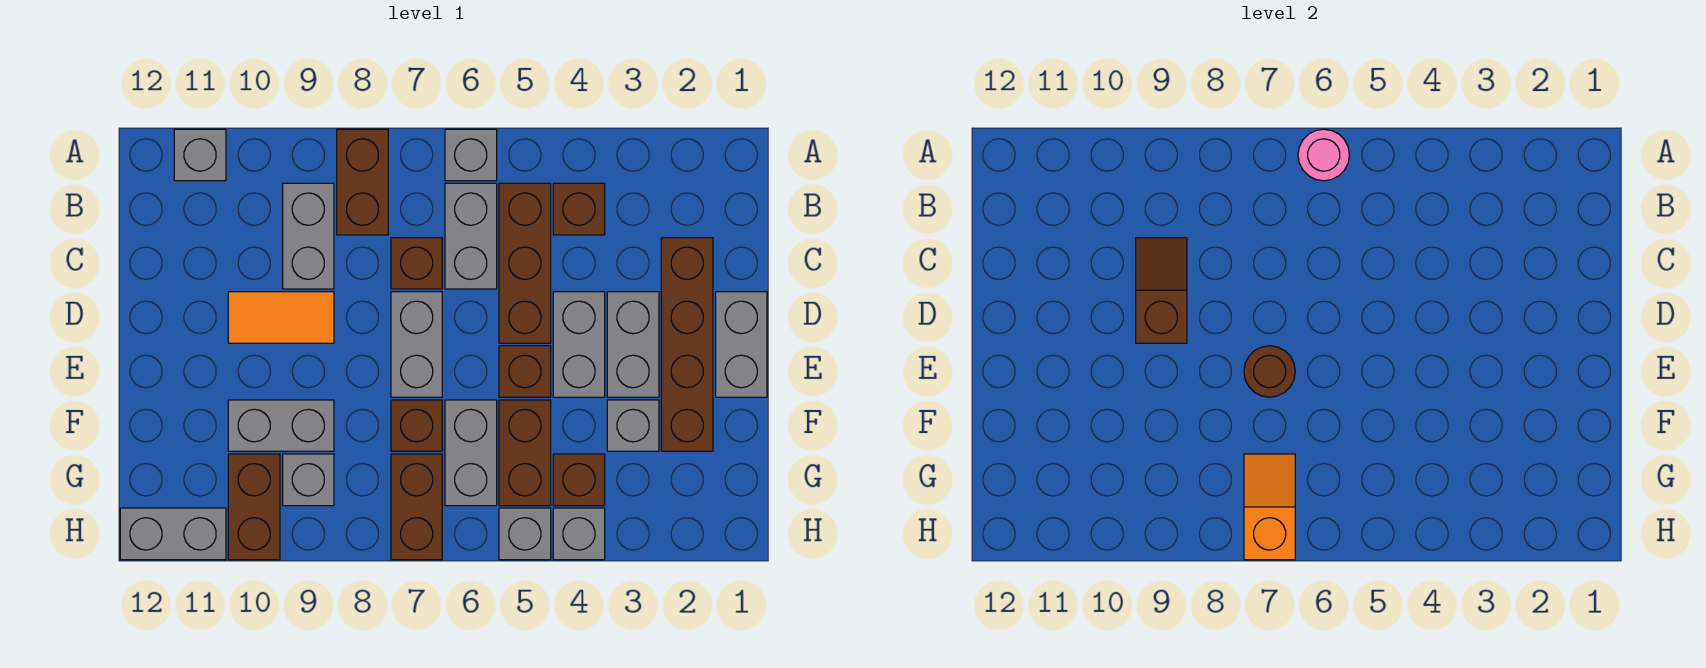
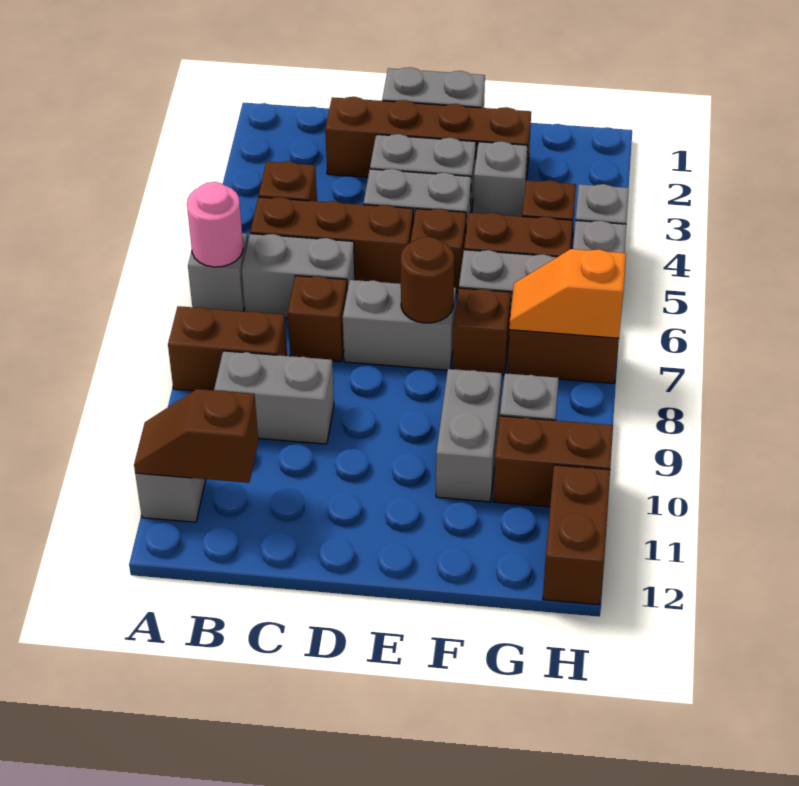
brown 1x2 slope [1136,238,1187,343] -> brown 1x2 slope moved to [134,389,258,483]
orange 1x2 tile [228,292,334,343] -> none
grey 1x2 brick [120,508,226,560] -> brown 1x2 brick [543,465,610,605]

